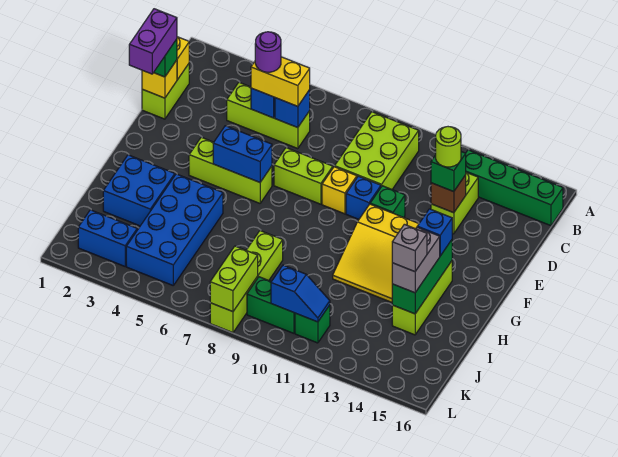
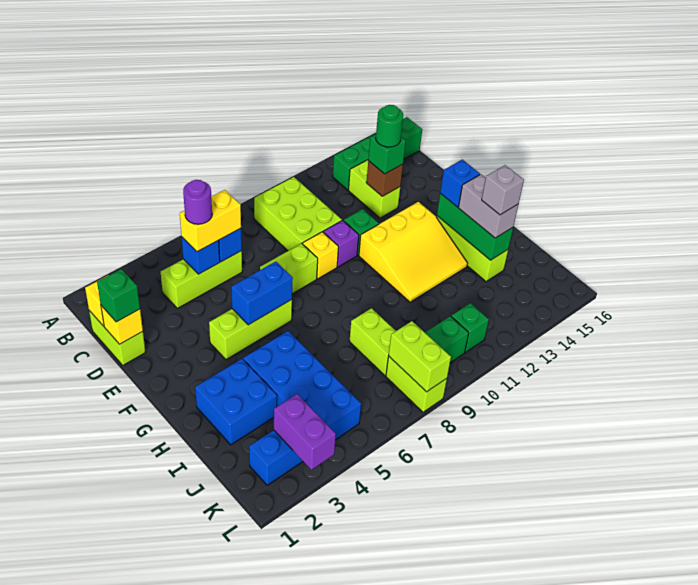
purple 1x2 brick [129,9,177,74] -> purple 1x2 brick moved to [274,394,336,470]
lime 1x1 round brick [436,127,461,167] -> green 1x1 round brick [376,105,403,147]
blue 1x1 brick [346,176,381,219] -> purple 1x1 brick [323,220,359,267]
blue 1x2 slope [271,265,330,322] -> none

